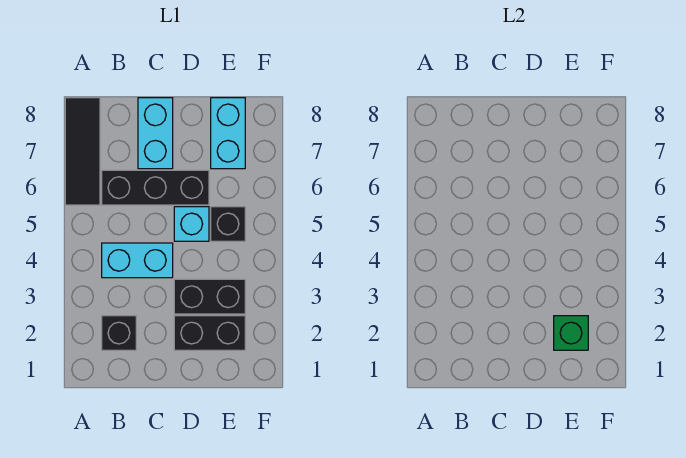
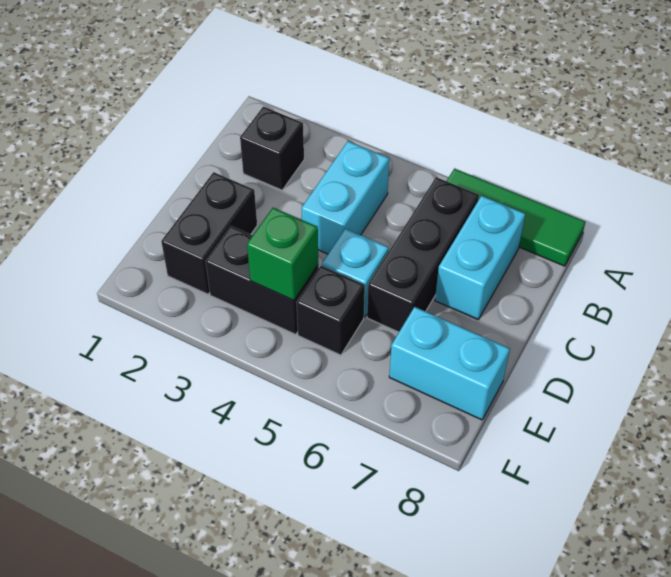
black 1x3 tile [65,98,100,205] -> green 1x3 tile [447,169,585,266]
cyan 1x2 brick [138,98,173,169] -> cyan 1x2 brick turned to [435,196,525,320]
black 1x2 brick [174,279,245,314] -> black 1x2 brick turned to [205,226,319,334]
green 1x1 brick [554,316,588,350] -> green 1x1 brick moved to [247,208,318,300]

